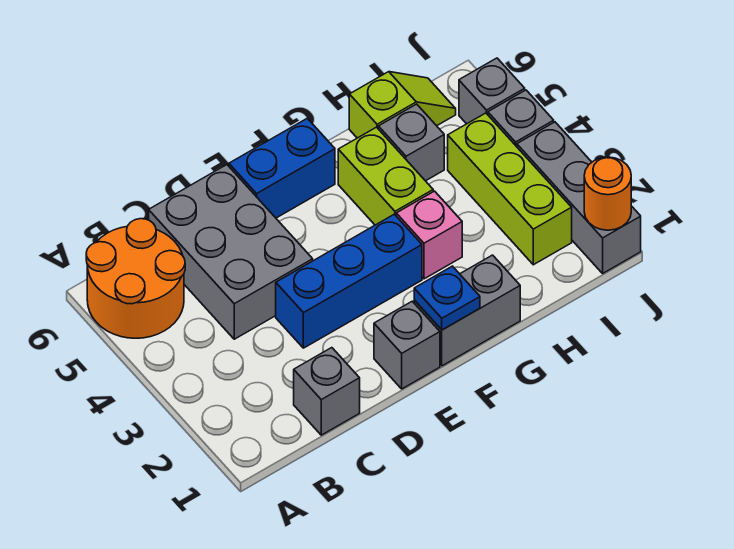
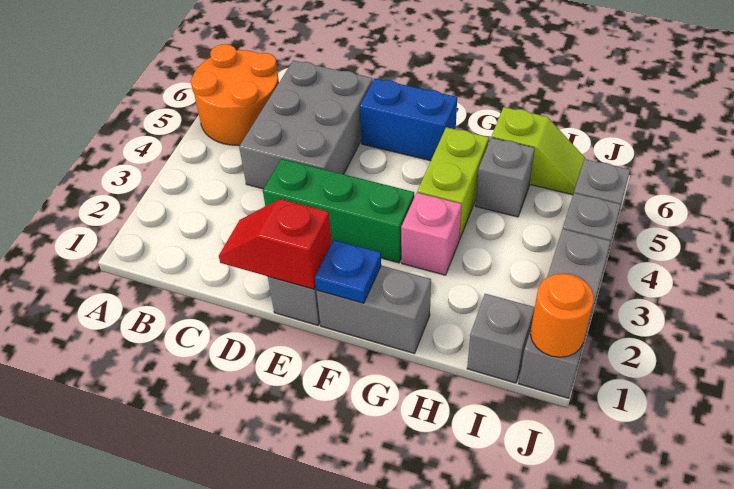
grey 1x1 brick [294,348,360,435] -> grey 1x1 brick moved to [467,294,535,383]
none -> red 1x2 slope [219,199,332,289]
blue 1x3 brick [276,214,422,348] -> green 1x3 brick [263,159,414,263]
lime 1x3 brick [448,113,572,265] -> none

